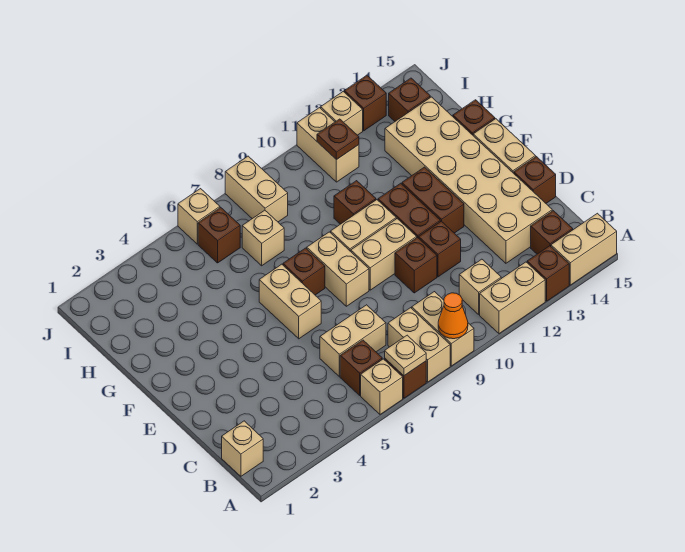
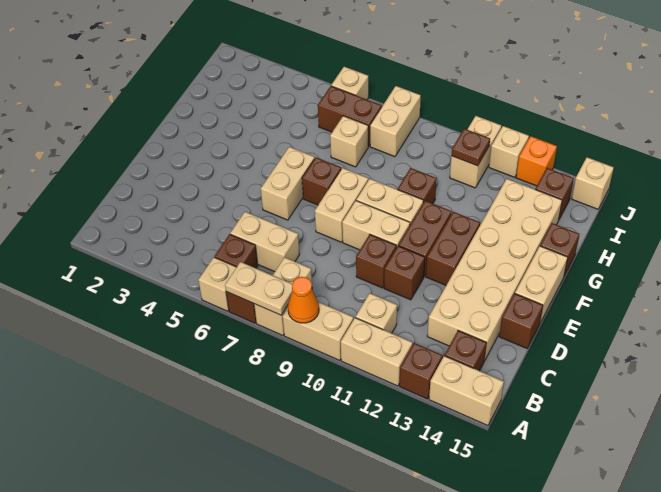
tan 1x1 plate [385,335,426,376] -> tan 1x2 plate [225,262,292,315]
tan 1x2 brick [412,292,474,366] -> tan 1x2 brick turned to [283,302,354,360]
tan 1x1 brick [222,421,263,476] -> tan 1x1 brick moved to [572,157,614,209]
brown 1x1 brick [198,208,240,263] -> brown 1x2 brick [318,86,382,146]
brown 1x1 brick [344,76,386,131] -> orange 1x1 brick [516,136,557,186]

